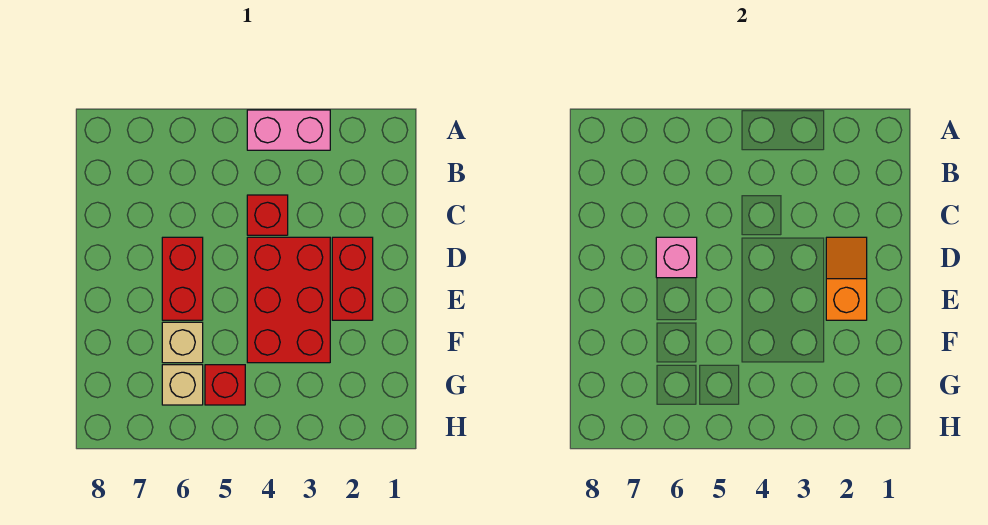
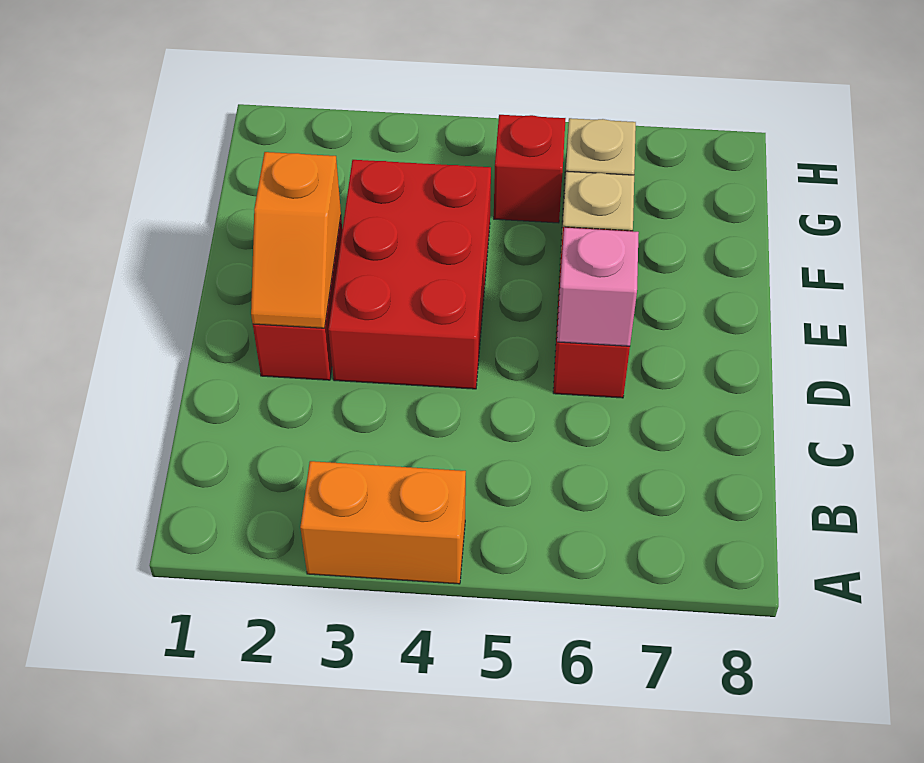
pink 1x2 brick [247,110,330,150] -> orange 1x2 brick [300,461,466,584]
red 1x1 brick [247,195,288,235] -> none

